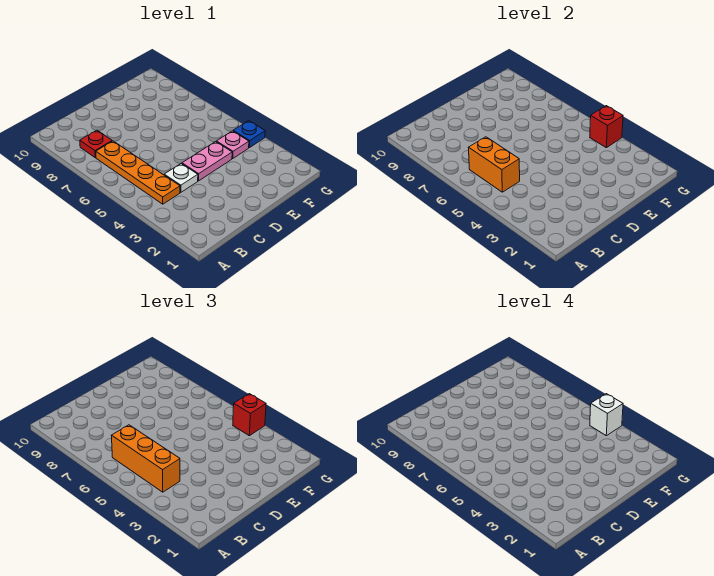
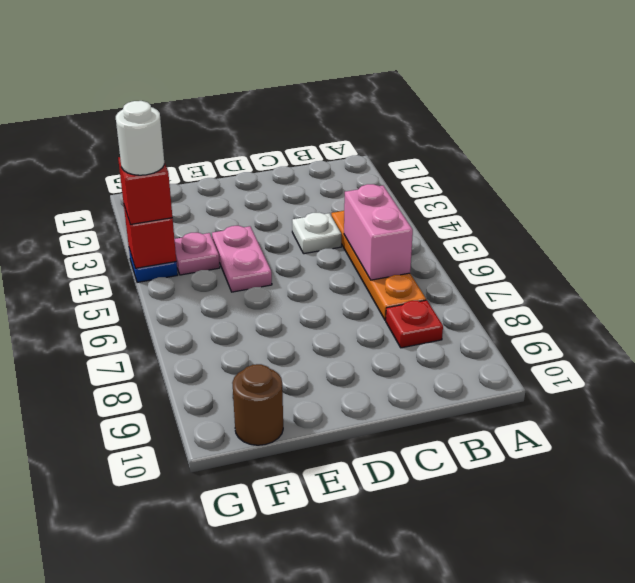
orange 1x3 brick [111,425,180,492] -> none
orange 1x2 brick [468,137,520,192] -> pink 1x2 brick [344,184,413,280]
pink 1x2 plate [182,142,232,181] -> pink 1x2 plate turned to [212,225,272,292]
none -> brown 1x1 round brick [232,364,283,445]
white 1x1 brick [590,394,623,436] -> white 1x1 round brick [116,101,164,175]

